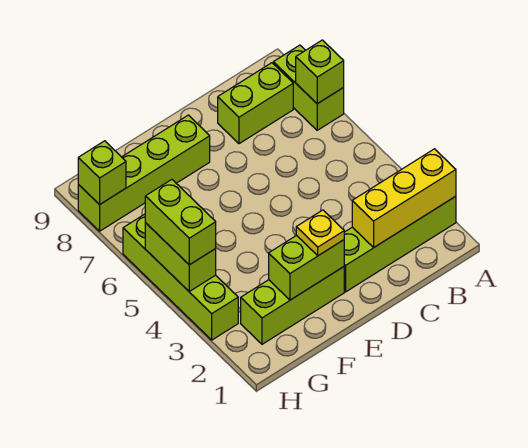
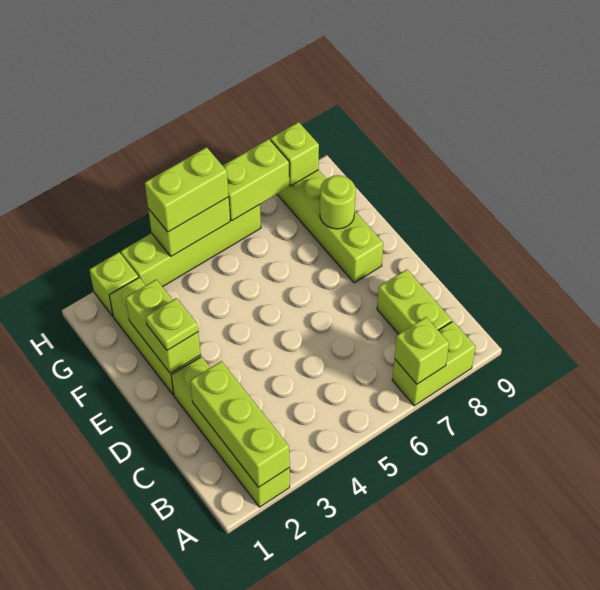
yellow 1x3 brick [352,149,456,248] -> lime 1x3 brick [190,361,290,487]
yellow 1x1 plate [296,210,344,256] -> lime 1x1 plate [146,298,198,350]
none -> lime 1x1 round brick [320,175,356,229]
none -> lime 1x1 brick [90,252,138,316]
none -> lime 1x2 brick [223,139,289,220]

